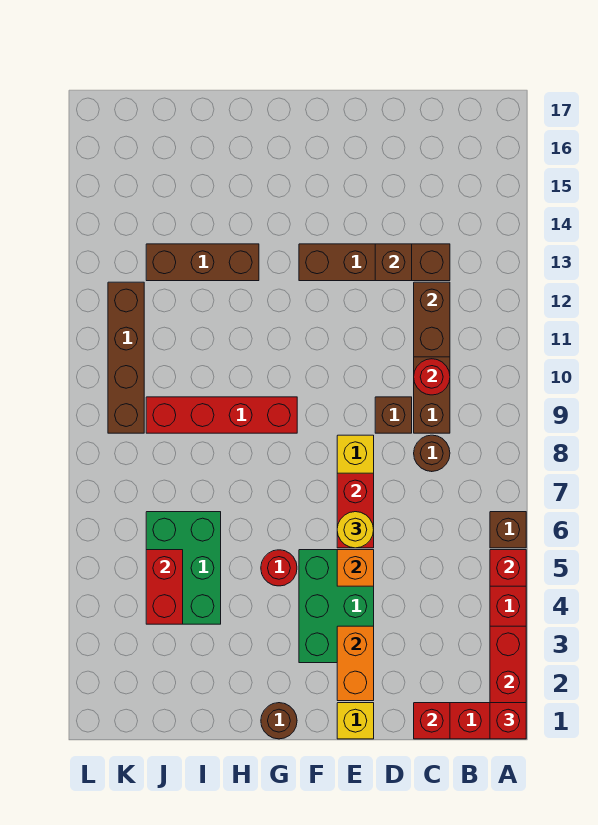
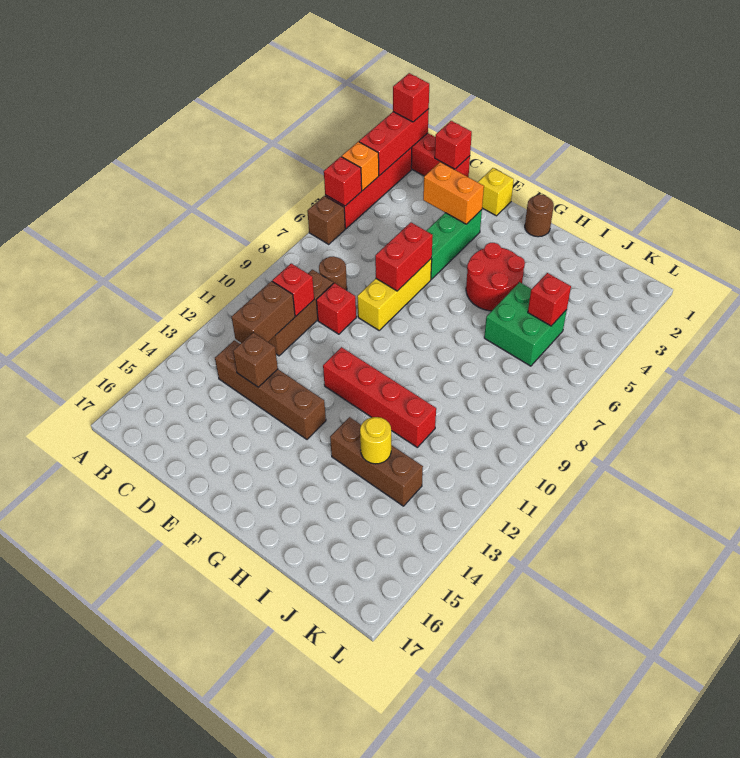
red 1x1 round brick [414,359,450,395] -> red 1x1 brick [272,264,314,316]
brown 1x1 brick [375,397,412,433] -> red 1x1 brick [316,283,356,334]
orange 1x2 brick [337,626,374,701] -> orange 1x2 brick turned to [423,162,484,224]
green 2x3 brick [299,550,374,663] -> green 1x3 brick [426,210,482,279]
orange 1x1 brick [337,550,374,586] -> orange 1x1 brick moved to [342,142,379,191]
yellow 1x1 round brick [337,512,374,548] -> yellow 1x1 round brick moved to [360,417,391,464]
red 1x1 round brick [261,550,297,586] -> red 2x2 round brick [466,243,525,311]
red 1x4 brick [146,397,297,433] -> red 1x4 brick moved to [323,347,436,447]
green 2x3 brick [146,512,221,624] -> green 2x2 brick [484,282,567,366]
red 1x2 brick [146,550,183,624] -> red 1x1 brick [528,273,571,326]
brown 1x4 brick [108,282,144,433] -> none

